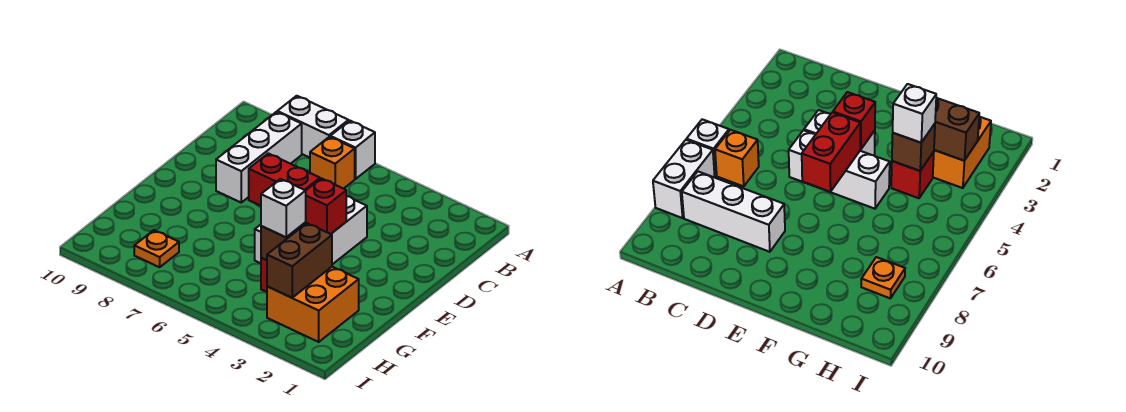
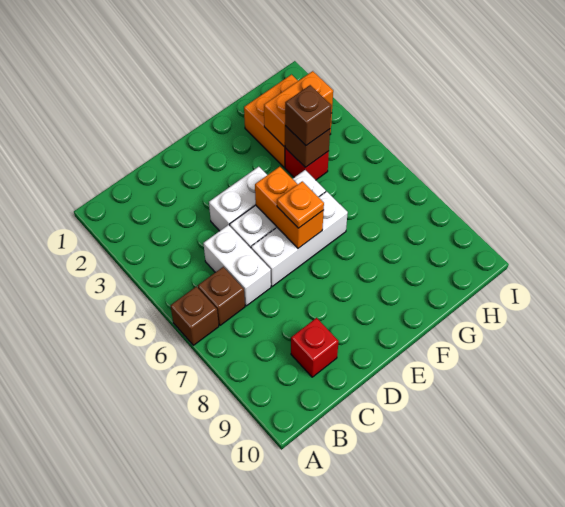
white 1x1 brick [330,121,375,179] -> brown 1x1 brick [170,286,219,345]
white 1x2 brick [277,96,349,158] -> white 1x2 brick moved to [203,225,271,306]
orange 1x1 brick [310,137,355,189] -> brown 1x1 brick [198,267,245,325]
white 1x3 brick [216,112,302,202] -> white 1x3 brick moved to [251,191,348,287]
red 1x1 brick [305,178,346,234] -> red 1x1 brick moved to [291,318,339,377]
red 1x2 brick [249,153,320,206] -> orange 1x2 brick [255,167,324,248]
brown 1x2 brick [267,223,332,298] -> orange 1x2 brick [264,71,333,146]
white 1x1 brick [261,179,306,237] -> brown 1x1 brick [285,85,331,146]
orange 1x1 plate [134,230,179,267] -> orange 1x1 plate moved to [277,181,324,228]

